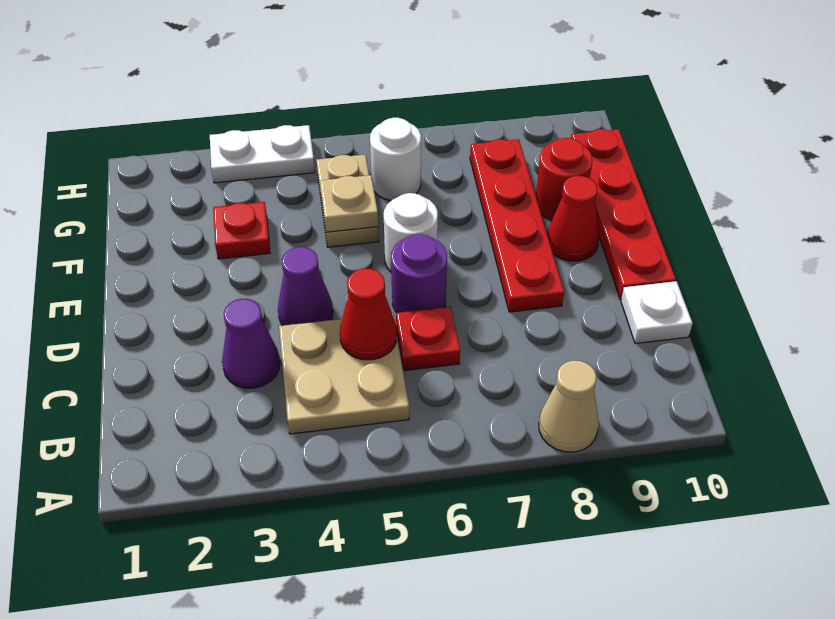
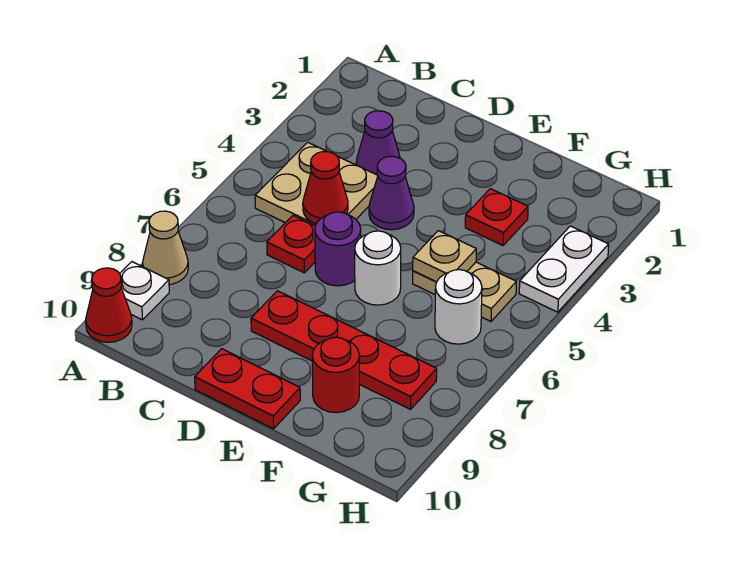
white 1x1 plate [621,281,693,344] -> white 1x1 plate moved to [120,262,169,320]
red 1x4 plate [571,129,676,299] -> red 1x2 plate [195,349,300,429]
red 1x1 cone [547,176,599,261] -> red 1x1 cone moved to [86,268,132,342]

